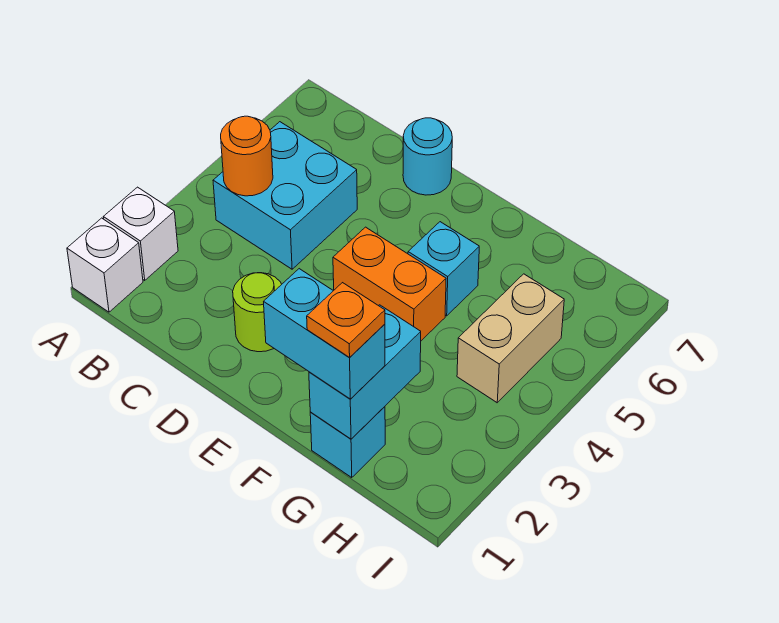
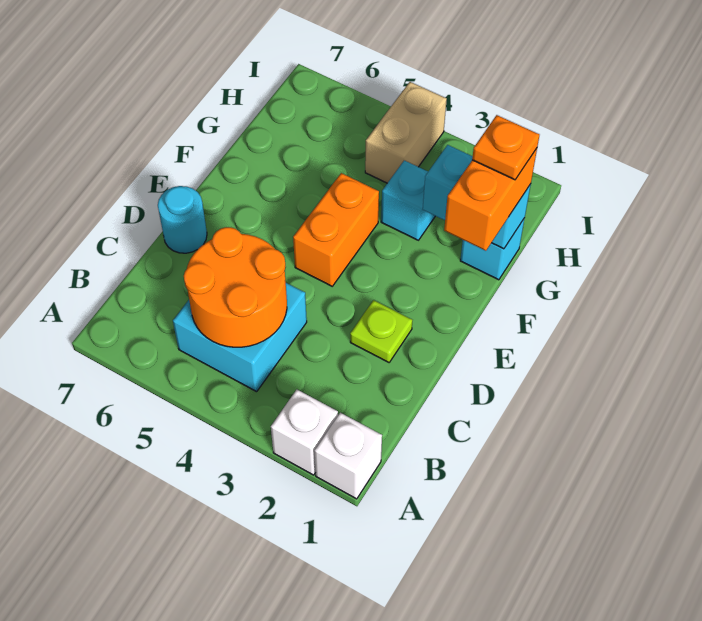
orange 1x1 round brick [221,116,273,196] -> orange 2x2 round brick [184,227,287,347]
lime 1x1 round brick [233,273,282,352] -> lime 1x1 plate [350,300,412,362]
cyan 1x2 brick [264,269,385,399] -> orange 1x2 brick [444,148,537,251]
cyan 1x1 brick [408,222,479,316] -> cyan 1x1 brick moved to [381,160,435,240]
tan 1x2 brick [457,274,564,403] -> tan 1x2 brick turned to [365,82,447,183]

